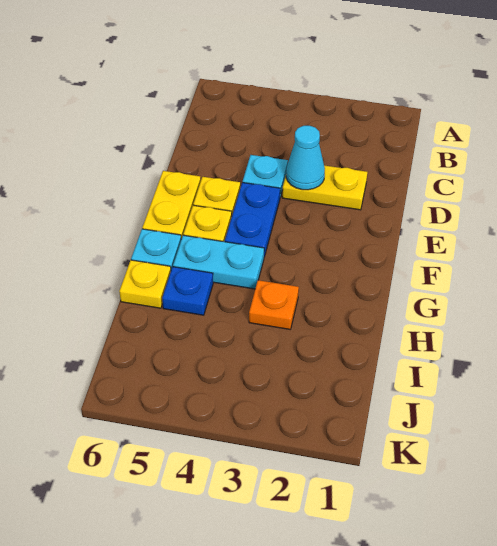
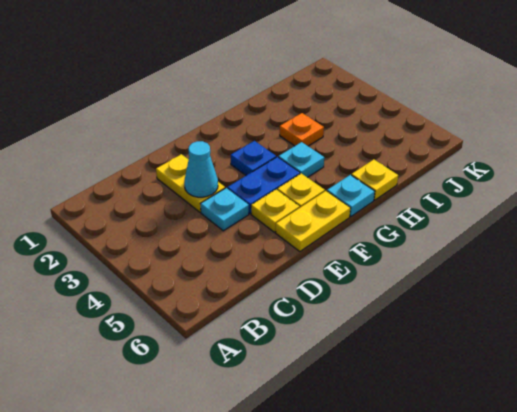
cyan 1x2 plate [173,235,264,289] -> cyan 1x1 plate [279,142,324,177]
blue 1x1 plate [162,267,213,315] -> blue 1x1 plate moved to [231,141,276,175]

